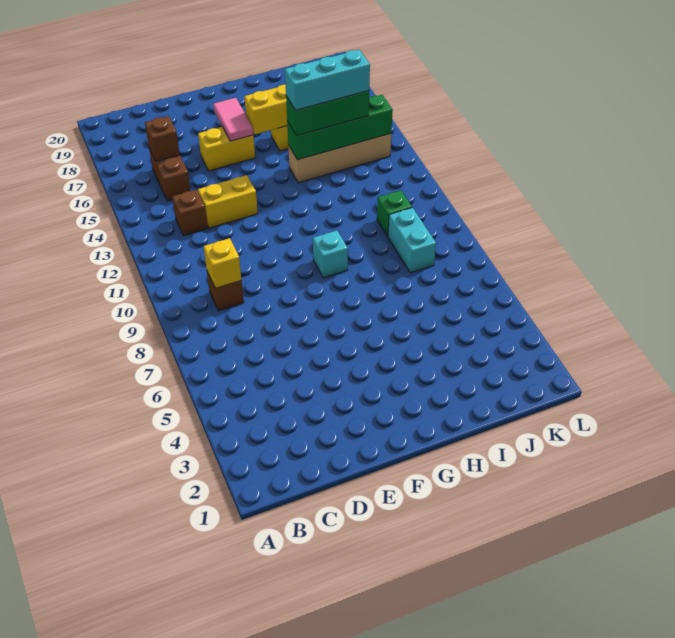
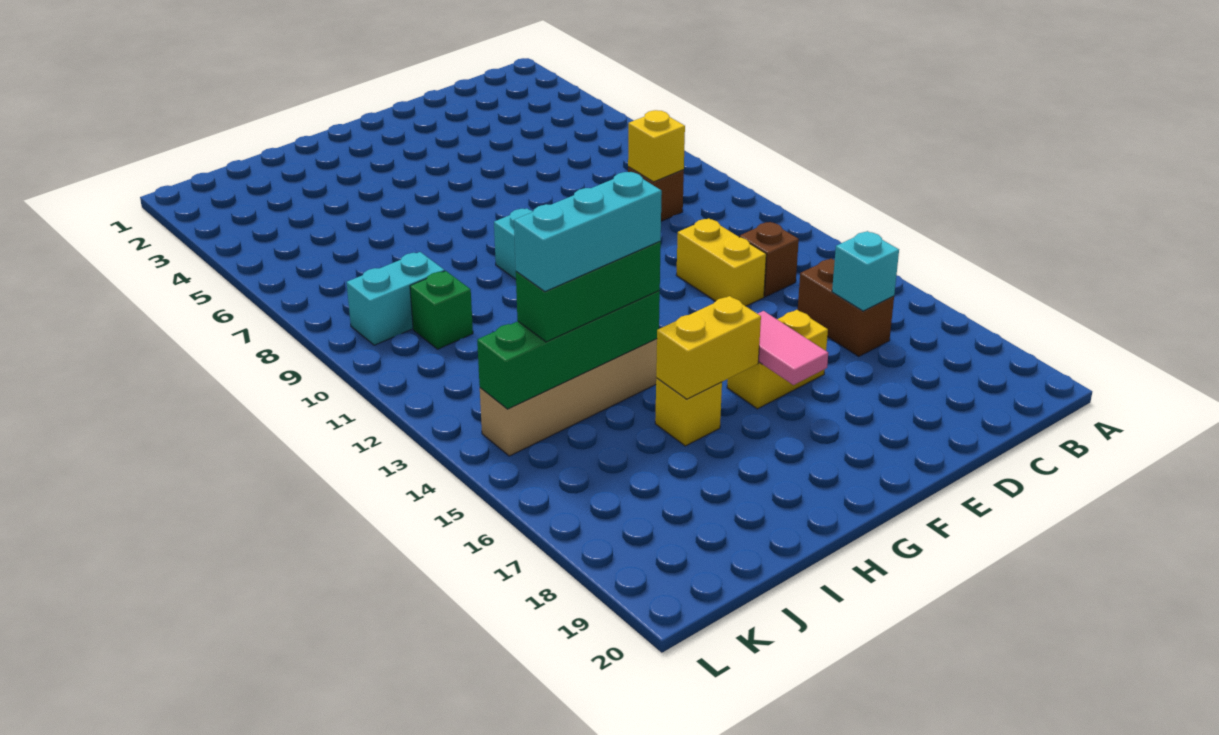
brown 1x1 brick [145,116,180,161] -> cyan 1x1 brick [832,231,899,311]
yellow 1x2 brick [198,175,258,228] -> yellow 1x2 brick turned to [677,218,766,306]
cyan 1x2 brick [388,208,436,273] -> cyan 1x2 brick turned to [347,252,444,345]

